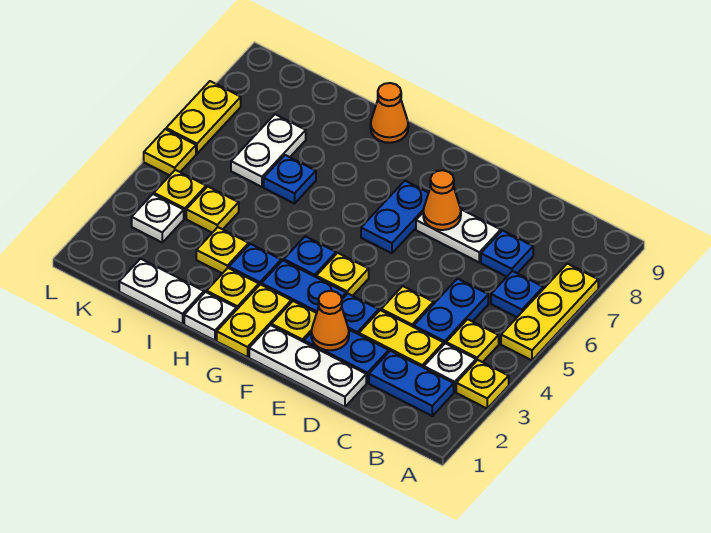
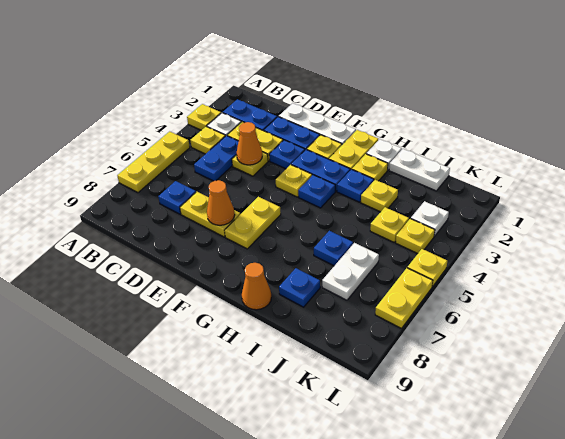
blue 1x1 plate [491,271,543,317] -> blue 1x1 plate moved to [279,268,320,307]
white 1x2 plate [416,209,501,262] -> yellow 1x2 plate [180,192,240,237]
orange 1x1 cone [311,291,349,350] -> orange 1x1 cone moved to [237,122,262,165]
blue 1x2 plate [361,181,428,253] -> yellow 1x2 plate [225,197,281,249]

